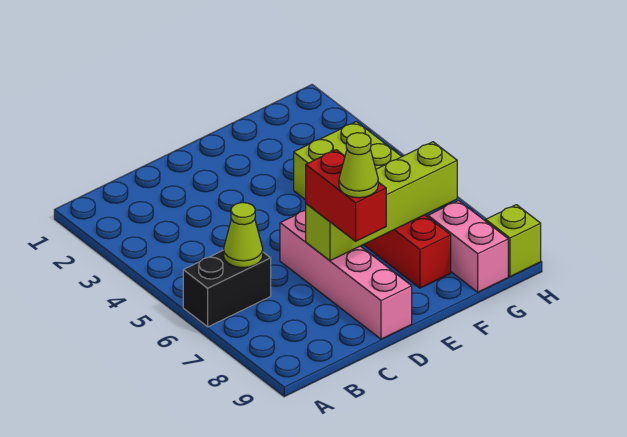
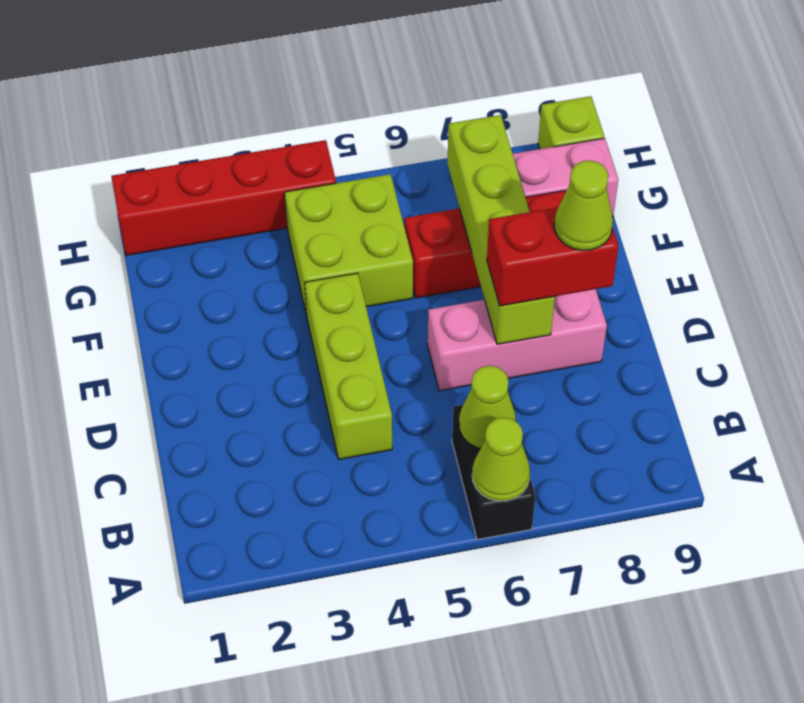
none -> lime 1x1 cone [472,418,530,501]
none -> lime 1x3 brick [305,273,392,459]
pink 1x4 brick [280,210,412,339] -> pink 1x3 brick [428,289,607,391]
none -> red 1x4 brick [111,140,336,255]

